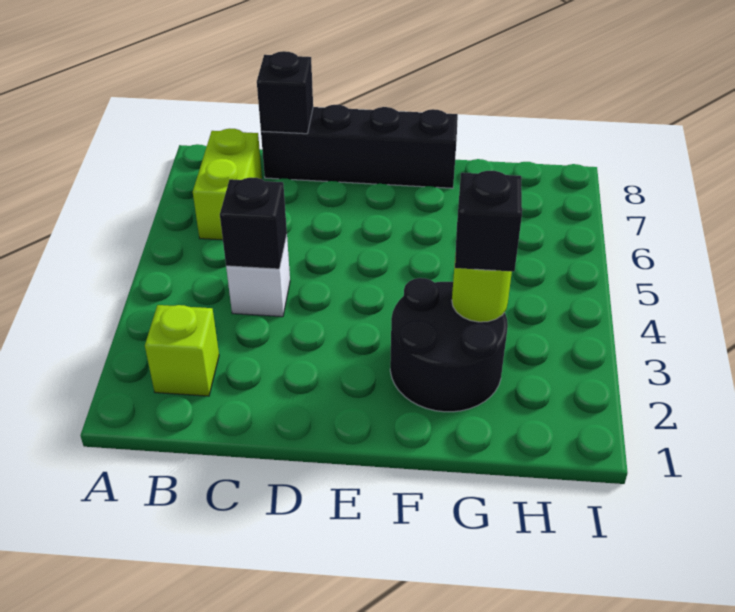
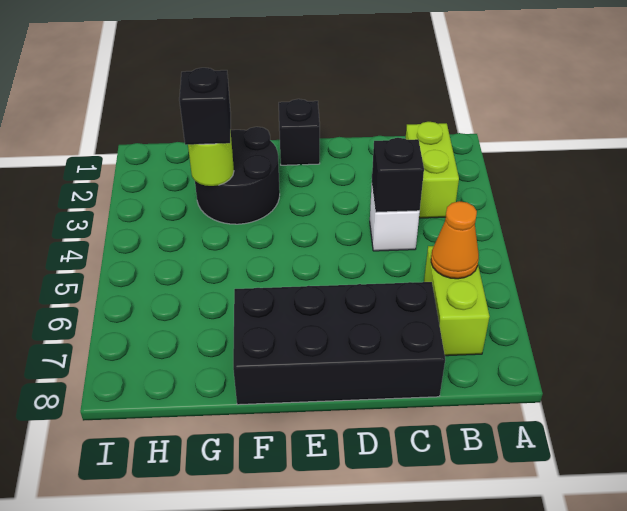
lime 1x1 brick [145,305,219,396] -> lime 1x2 brick [406,122,459,218]
none -> orange 1x1 cone [431,201,479,279]
black 1x4 brick [261,105,458,188] -> black 2x4 brick [233,282,445,405]
black 1x1 brick [257,51,313,134] -> black 1x1 brick moved to [279,99,320,165]

